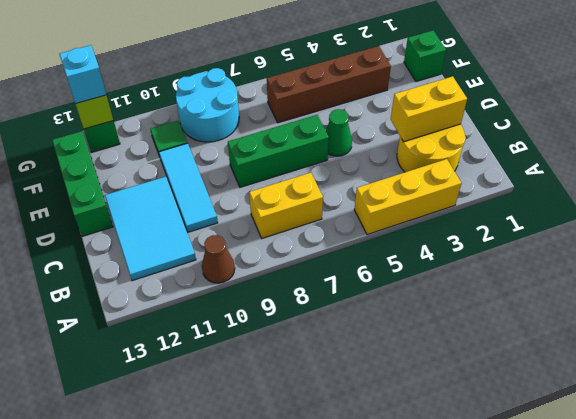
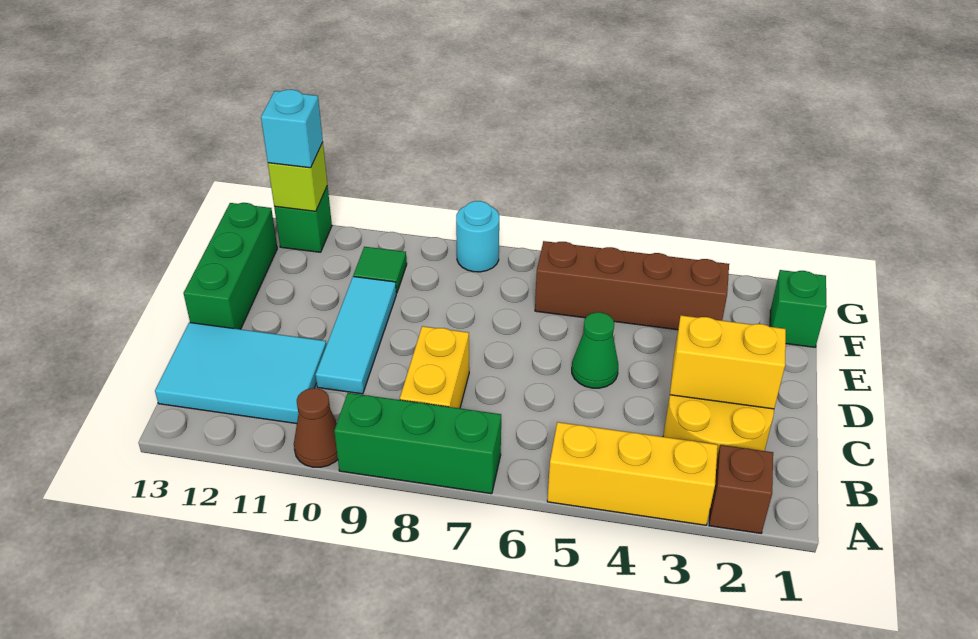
none -> brown 1x1 brick [709,445,773,533]
yellow 1x2 brick [249,172,323,238] -> yellow 1x2 brick turned to [400,326,469,408]
cyan 2x3 tile [105,177,196,281] -> cyan 2x3 tile turned to [155,322,326,424]
green 1x3 brick [228,115,329,187] -> green 1x3 brick moved to [334,393,501,494]
cyan 2x2 round brick [176,68,239,142] -> cyan 1x1 round brick [456,201,499,272]

